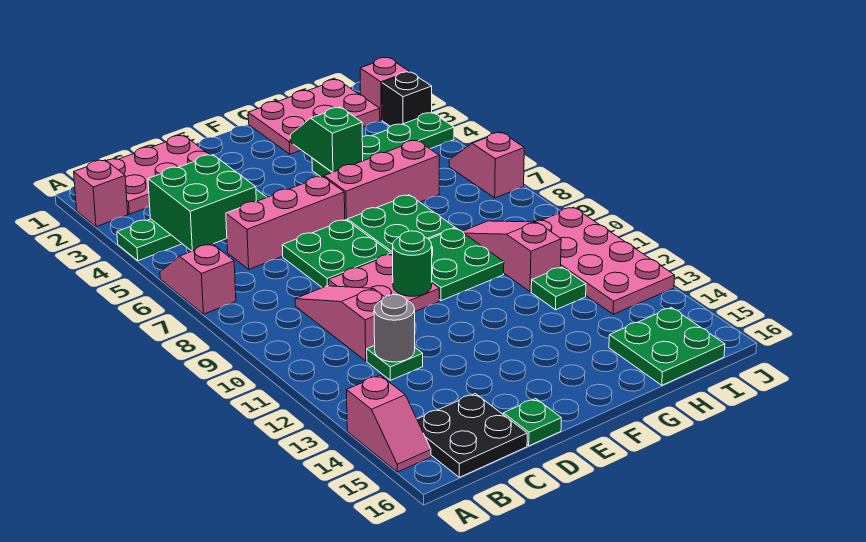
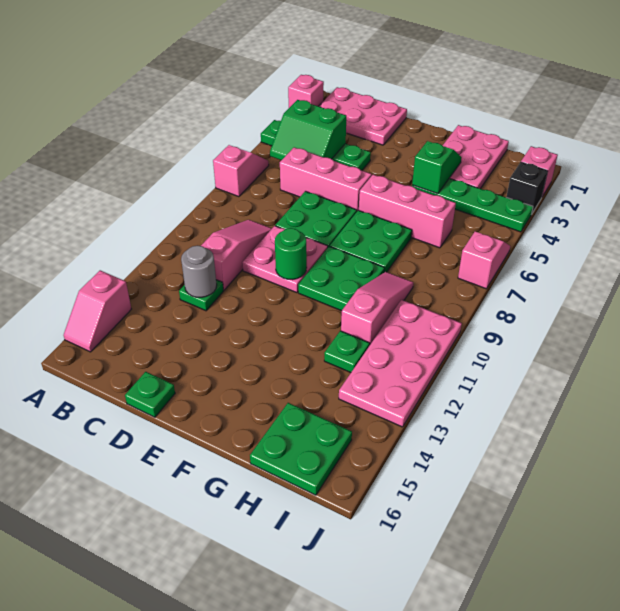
green 2x2 brick [148,155,256,251] -> green 2x2 slope [270,100,346,160]
black 2x2 plate [417,394,527,477] -> none
pink 2x3 plate [248,80,380,154] -> pink 2x3 plate turned to [443,125,509,189]

